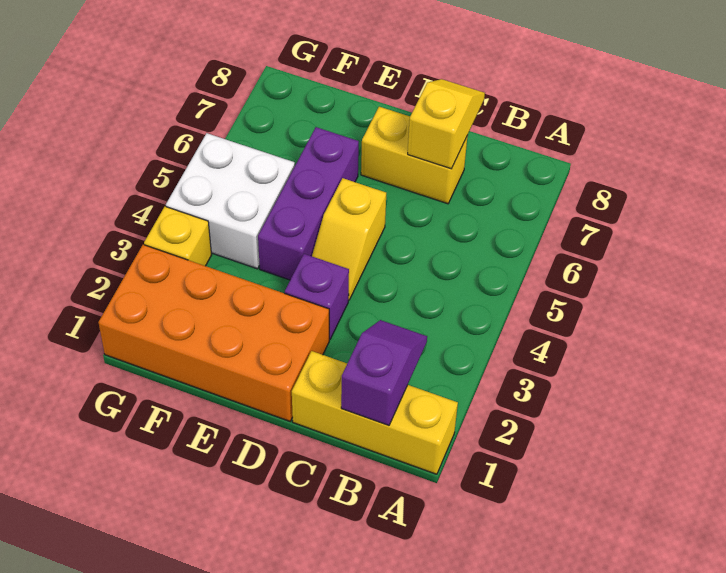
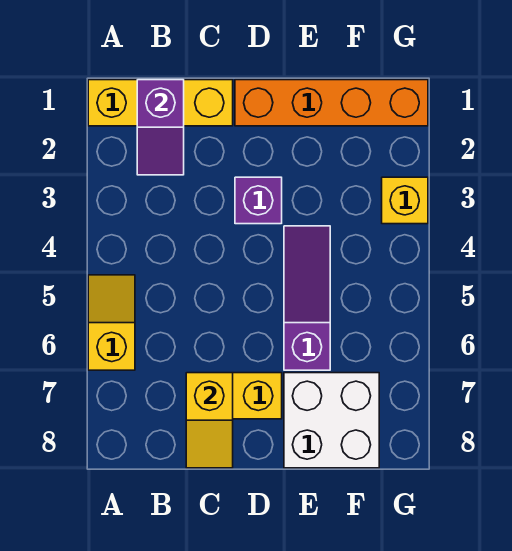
orange 2x4 brick [99,245,329,421] -> orange 1x4 brick [235,80,428,126]
yellow 1x2 slope [312,178,386,300] -> yellow 1x2 slope moved to [88,275,135,370]
purple 1x3 brick [258,127,359,280] -> purple 1x3 slope [284,226,330,370]
white 2x2 brick [166,133,295,269] -> white 2x2 brick moved to [284,373,379,468]

